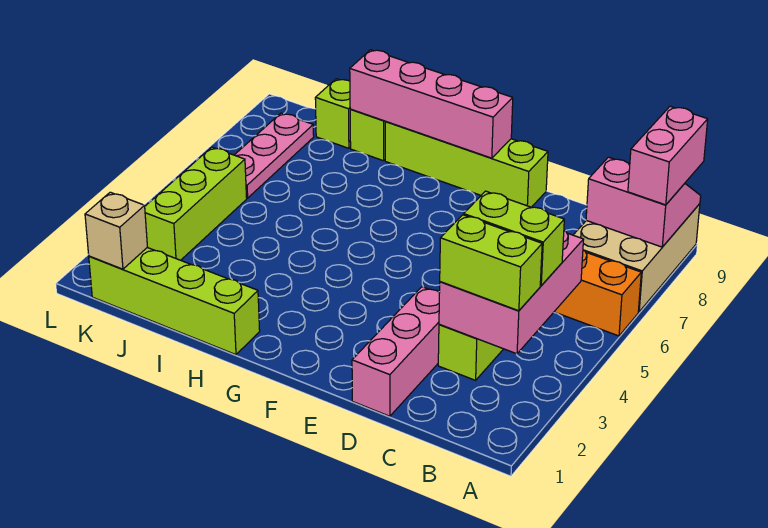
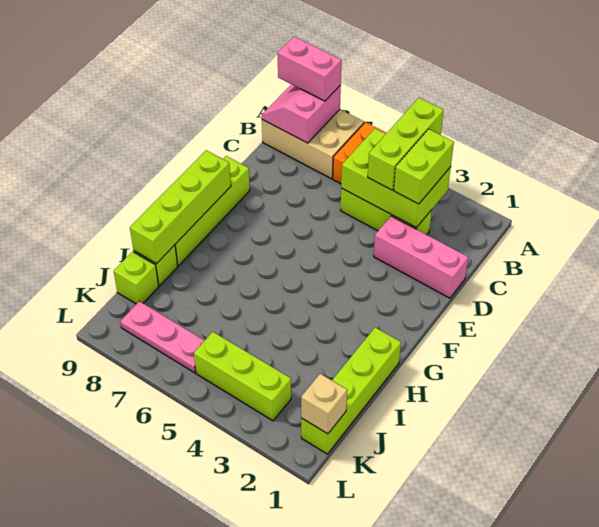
pink 2x3 brick [439,231,584,354] -> lime 2x3 brick [341,128,451,228]
lime 1x2 brick [464,191,564,286] -> lime 1x3 brick [368,98,444,190]
pink 1x4 brick [350,50,513,158] -> lime 1x4 brick [130,150,231,264]

